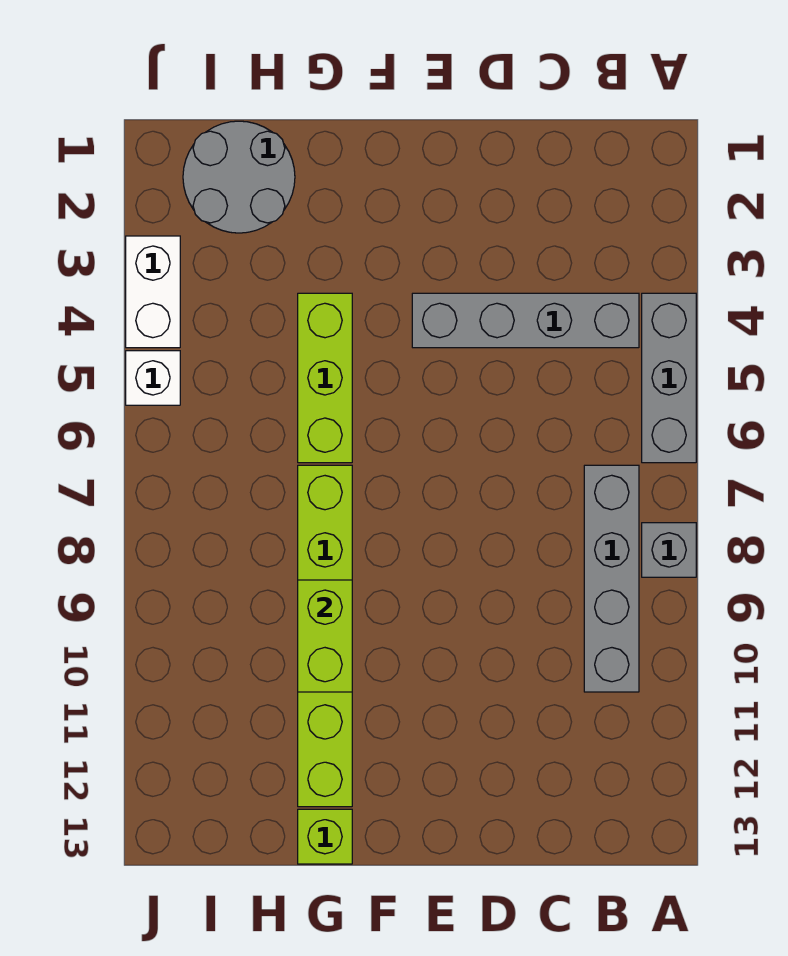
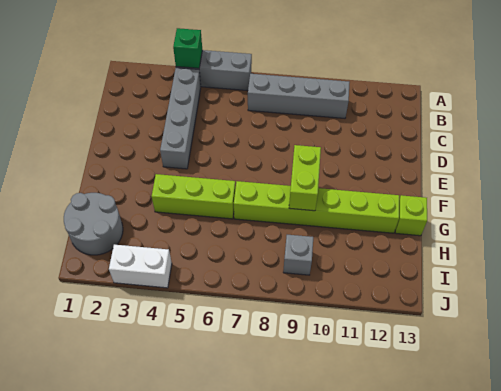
none -> green 1x1 brick [173,28,202,68]
grey 1x1 brick [642,523,696,577] -> grey 1x1 brick moved to [283,235,313,275]
lime 1x2 brick [298,580,352,692] -> lime 1x2 brick turned to [289,145,321,211]
white 1x1 brick [126,351,180,405] -> none

